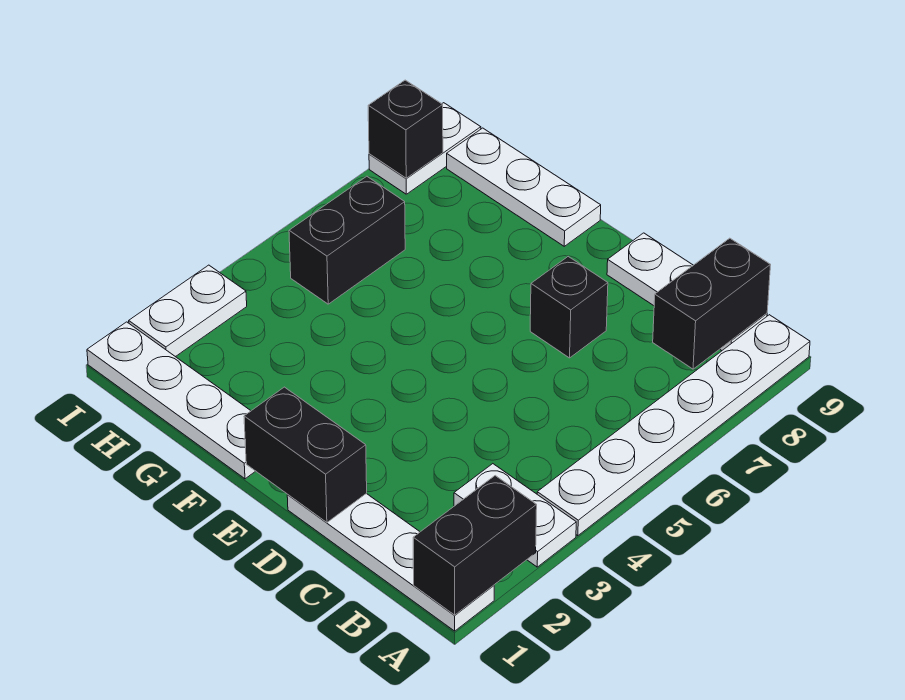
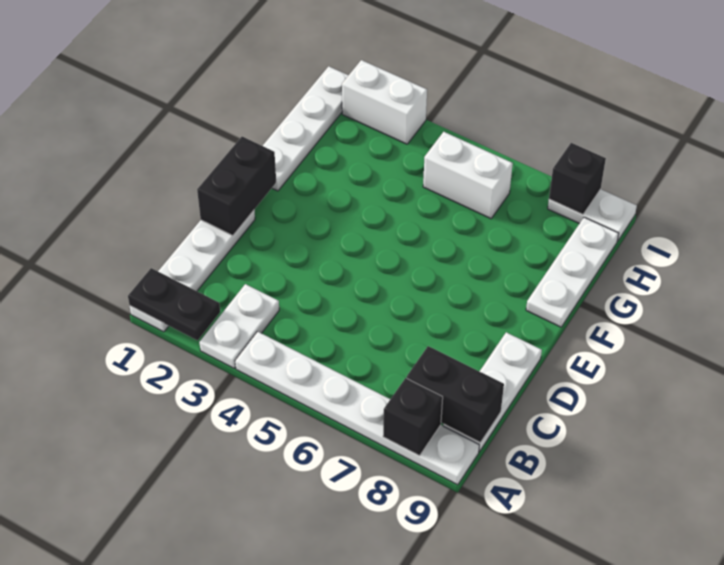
black 1x2 brick [413,476,537,615] -> black 1x2 plate [128,268,220,340]
black 1x1 brick [530,257,608,358] -> black 1x1 brick moved to [383,378,443,456]
black 1x2 brick [289,176,405,304] -> white 1x2 brick [423,132,513,219]
white 1x2 plate [129,265,247,357] -> white 1x2 brick [342,60,427,144]

